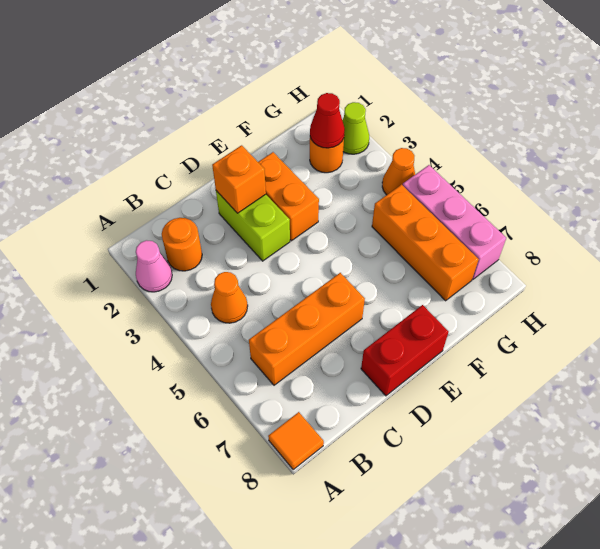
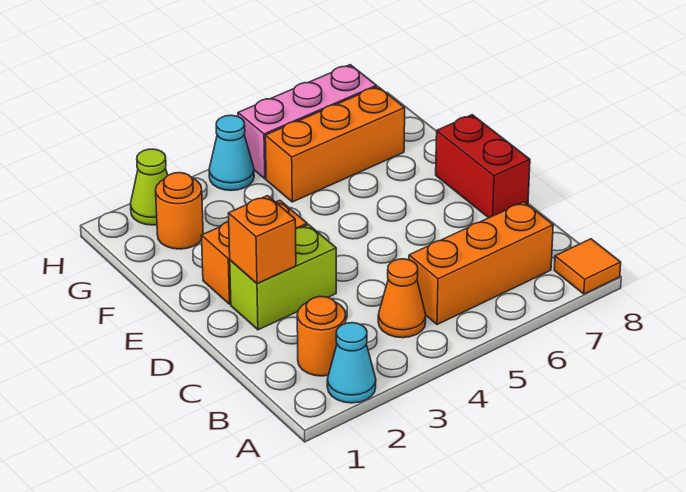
pink 1x1 cone [136,240,172,292] -> cyan 1x1 cone [327,323,376,403]
orange 1x3 brick [249,273,365,385] -> orange 1x3 brick turned to [409,202,553,325]
red 1x1 cone [310,93,345,148] -> none
orange 1x1 cone [382,148,415,195] -> cyan 1x1 cone [209,115,254,191]

